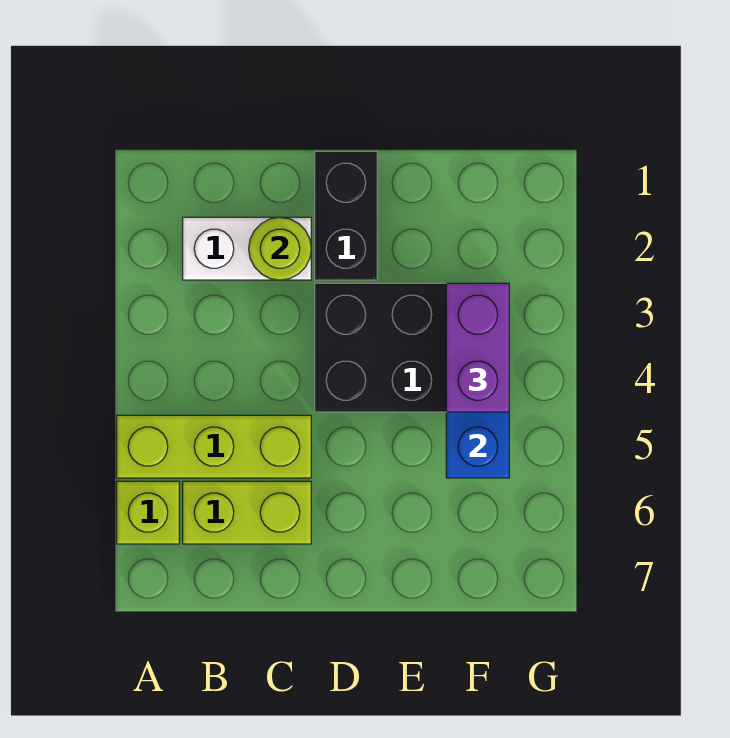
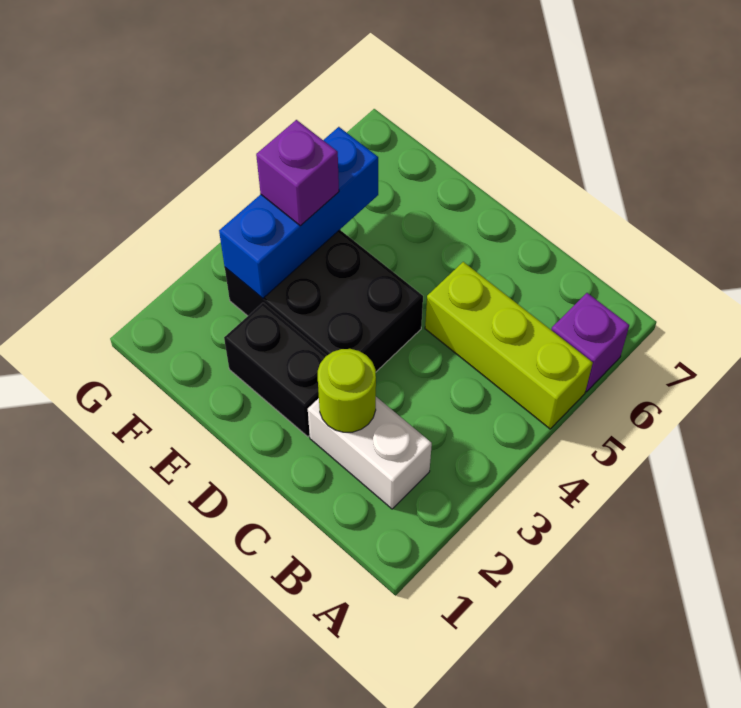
lime 1x1 brick [117,481,179,544] -> purple 1x1 brick [551,293,629,392]
lime 1x2 brick [183,481,311,544] -> none
black 1x2 brick [315,151,377,280] -> black 1x2 brick turned to [224,303,327,437]
purple 1x2 brick [446,283,509,412] -> purple 1x1 brick [256,120,339,226]

